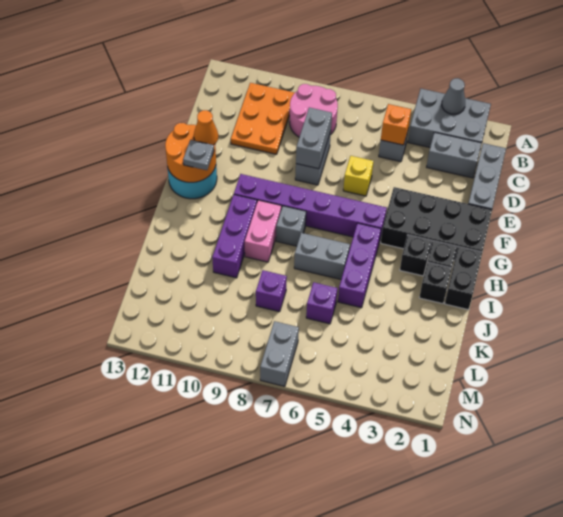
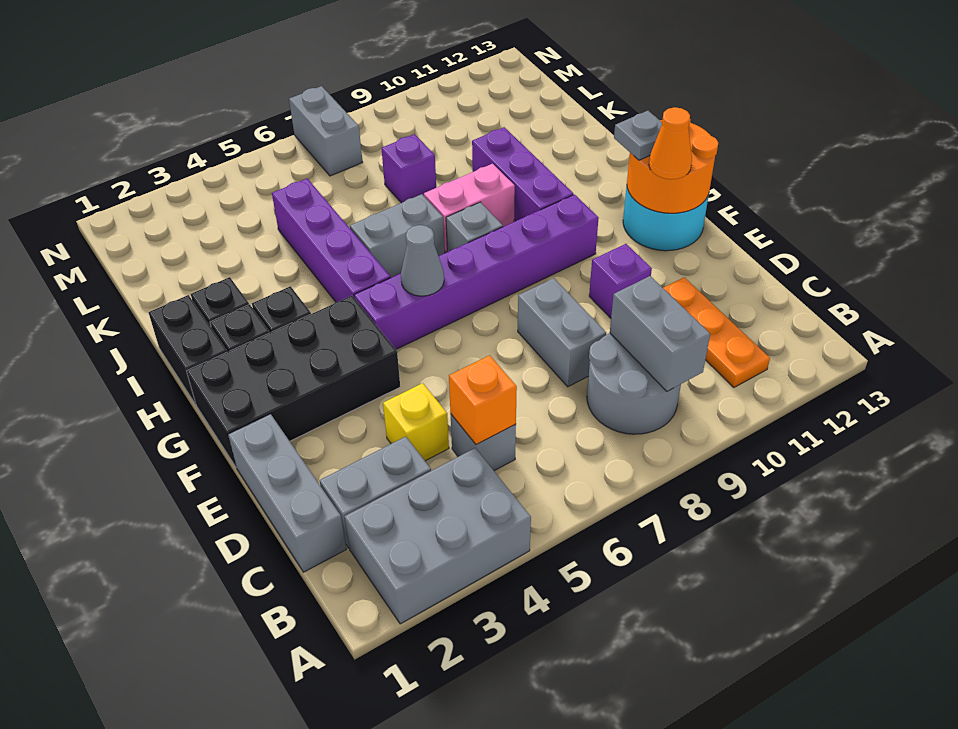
grey 1x1 cone [442,78,465,114] -> grey 1x1 cone moved to [401,225,444,296]
pink 2x2 round brick [289,84,338,137] -> grey 2x2 round brick [587,333,681,434]
orange 2x3 plate [231,83,295,154] -> orange 1x3 plate [663,277,770,387]
grey 1x2 brick [296,108,332,169] -> grey 1x2 brick moved to [610,276,710,391]
yellow 1x1 brick [343,156,373,196] -> yellow 1x1 brick moved to [383,383,449,461]
purple 1x3 brick [338,223,381,308] -> purple 1x4 brick [272,178,391,302]
pink 1x2 brick [245,200,281,262] -> pink 1x2 brick turned to [424,164,515,252]
purple 1x1 brick [306,282,338,324] -> purple 1x1 brick moved to [589,244,652,318]

